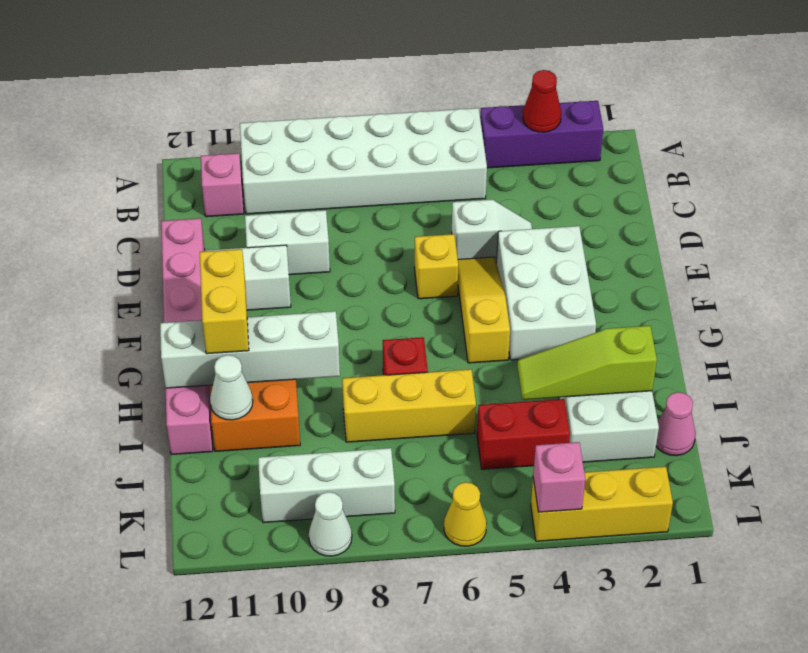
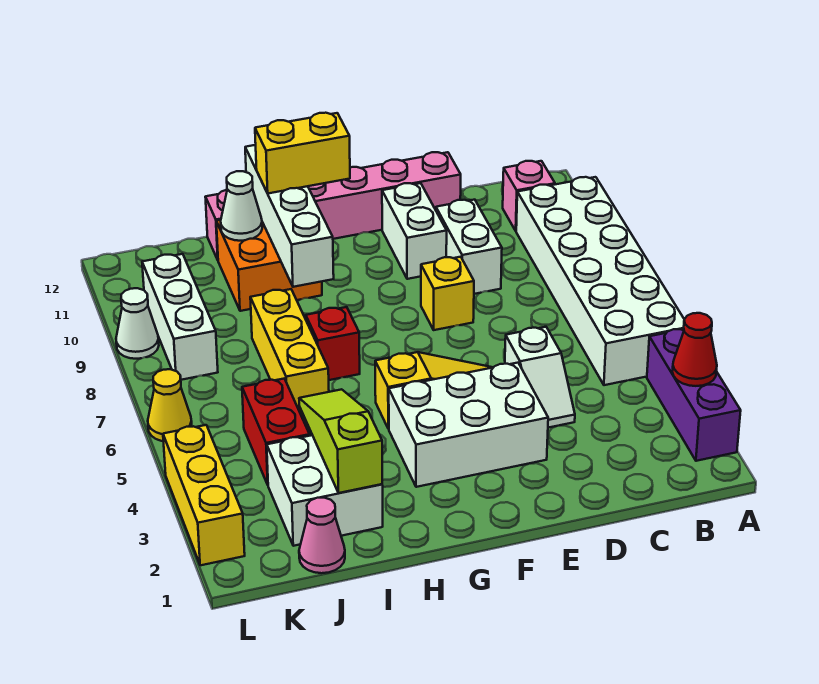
yellow 1x1 brick [414,234,458,299] -> yellow 1x1 brick moved to [421,257,474,330]
pink 1x1 brick [533,442,585,512] -> none

